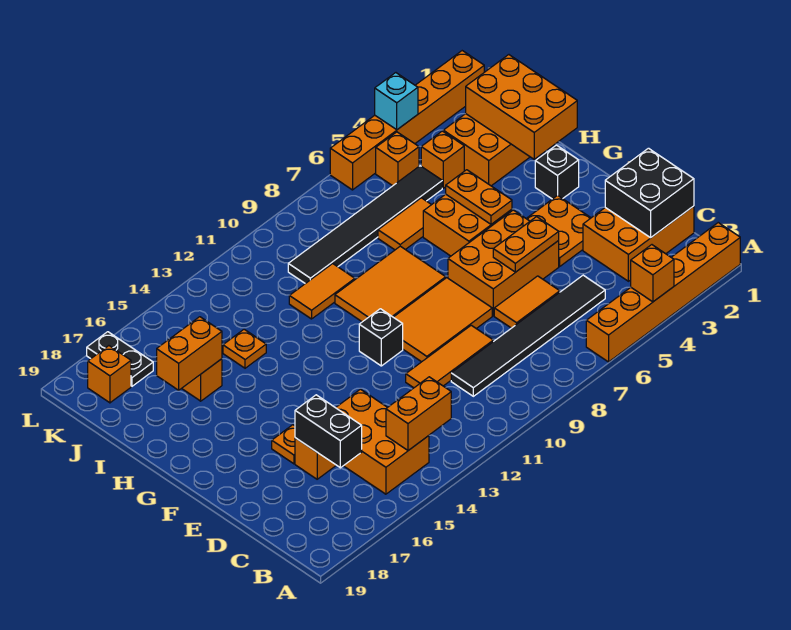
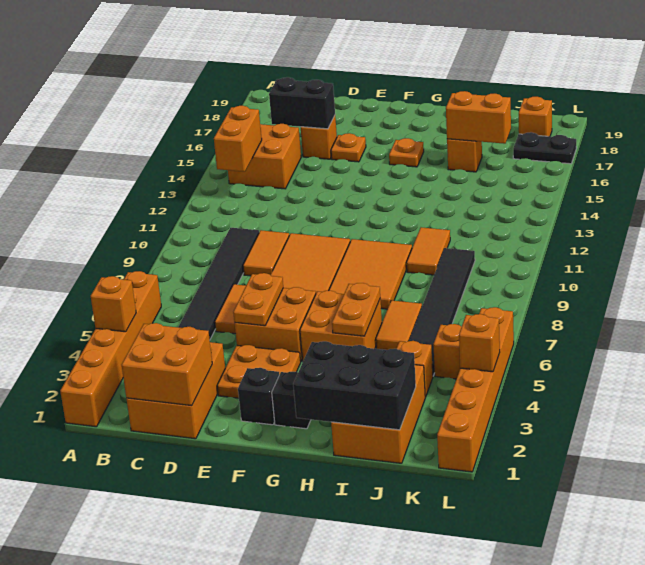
orange 2x3 brick [336,389,429,494] -> orange 2x2 brick [228,124,301,189]
black 2x2 brick [605,148,694,238] -> orange 2x2 brick [122,323,212,406]
orange 1x3 tile [406,325,493,388] -> orange 1x2 tile [243,230,289,276]
orange 2x3 brick [448,210,559,316] -> orange 2x2 brick [235,287,316,361]
black 1x1 brick [359,309,403,366] -> black 1x1 brick moved to [238,368,279,425]
orange 1x2 plate [446,170,512,224] -> orange 1x2 plate turned to [332,283,380,336]
orange 2x3 brick [466,55,577,159] -> black 2x3 brick [293,341,416,430]
orange 1x1 plate [223,329,266,368] -> orange 1x1 plate moved to [389,138,424,167]
orange 1x2 brick [157,317,222,390] -> orange 1x2 brick turned to [446,91,511,144]
cyan 1x1 brick [375,73,418,130] -> orange 1x1 brick [459,314,500,372]

